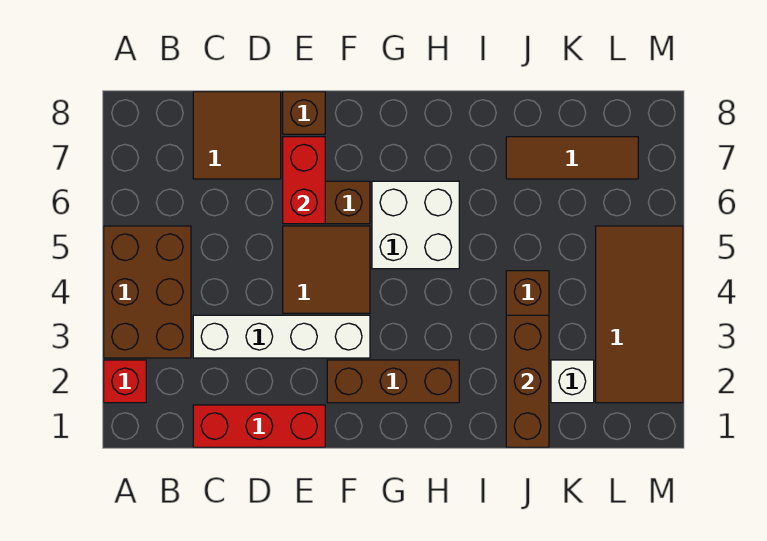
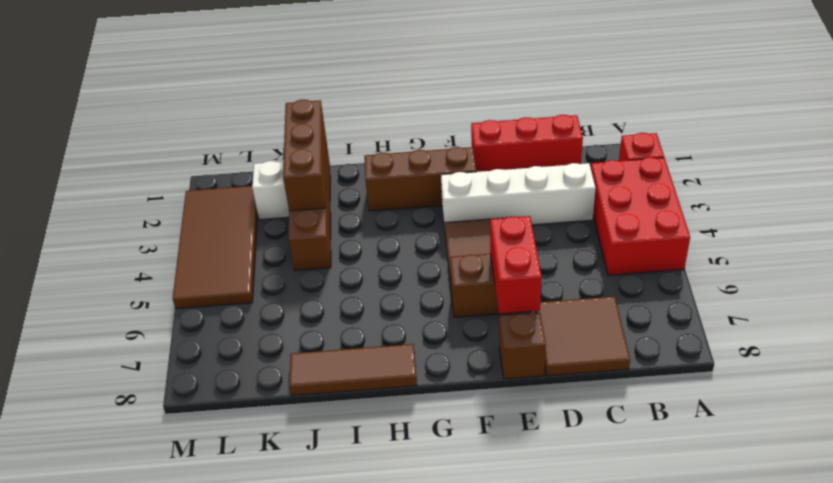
brown 2x3 brick [104,226,191,358] -> red 2x3 brick [591,157,690,275]
white 2x2 brick [372,181,459,269] -> none
brown 1x3 tile [506,137,638,179] -> brown 1x3 tile moved to [290,344,417,396]

